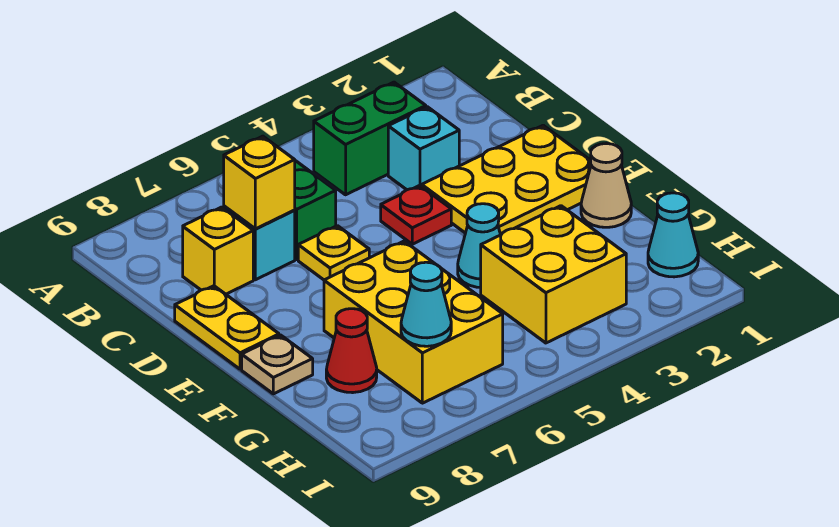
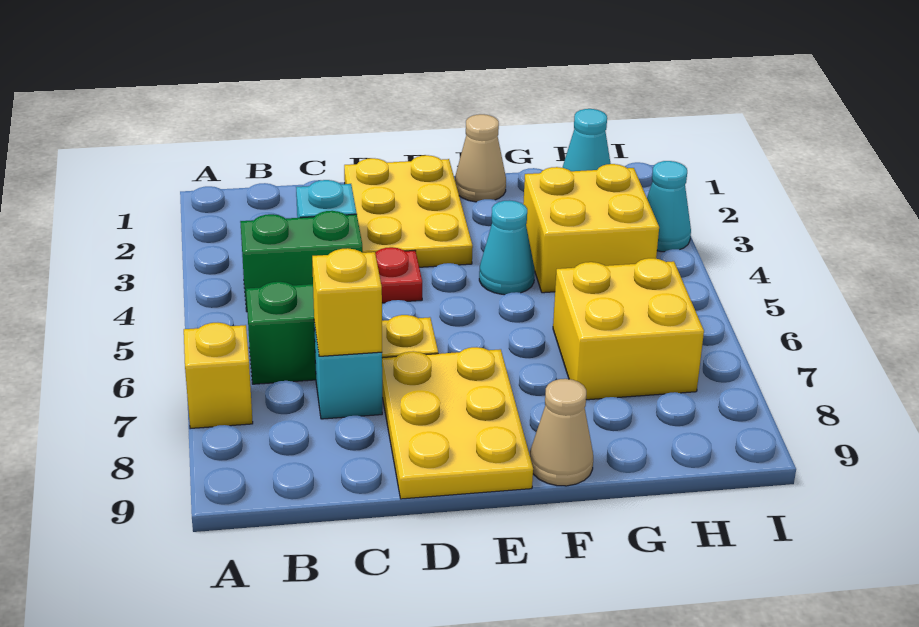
green 1x2 brick [314,82,426,195] -> green 1x2 brick turned to [240,211,363,311]
yellow 1x1 brick [183,207,253,294] -> yellow 1x1 brick moved to [184,323,253,429]
yellow 1x2 plate [175,286,279,369] -> yellow 2x3 plate [382,347,533,499]
yellow 2x3 brick [324,241,503,403] -> yellow 2x2 brick [553,258,704,400]
tan 1x1 plate [242,335,313,394] -> tan 1x1 cone [530,379,593,486]
red 1x1 cone [326,309,377,393] -> none
cyan 1x1 cone [401,262,451,346] -> cyan 1x1 cone moved to [647,161,691,252]

